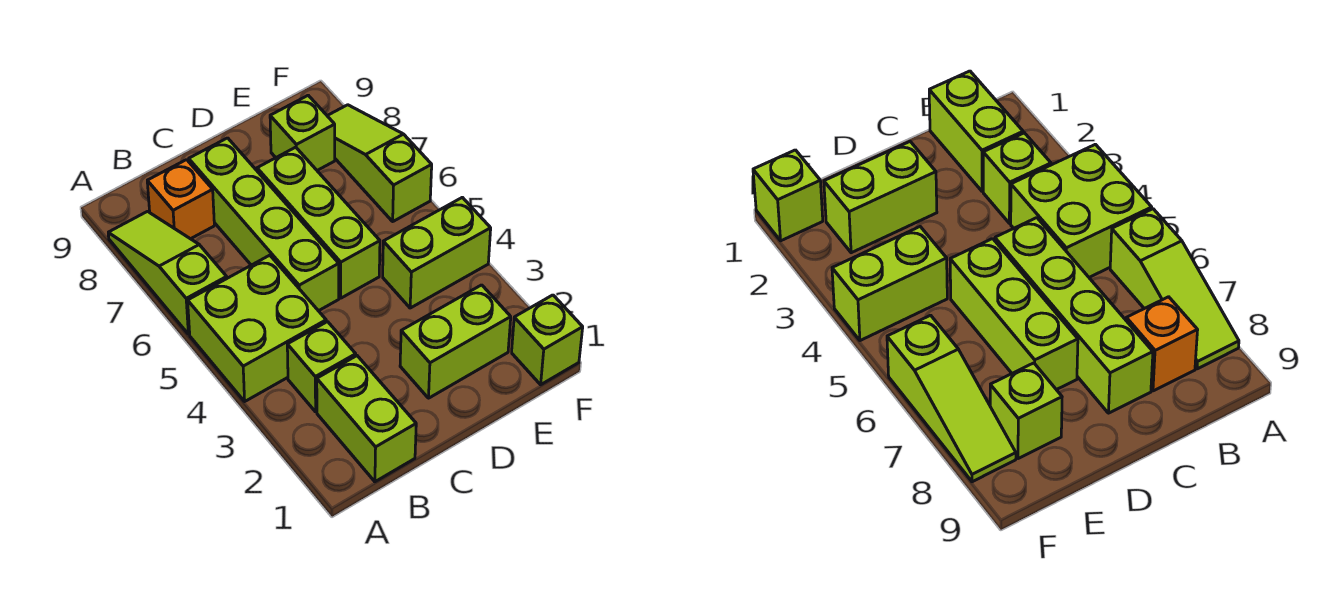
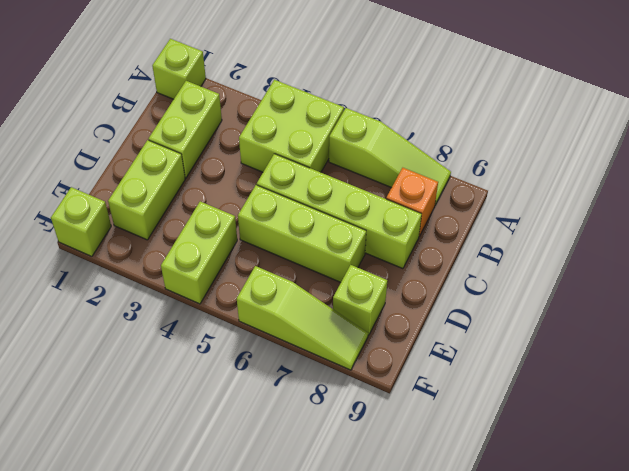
lime 1x2 brick [317,356,416,482] -> lime 1x2 brick turned to [149,81,222,178]
lime 1x1 brick [287,322,356,412] -> lime 1x1 brick moved to [152,39,206,99]

